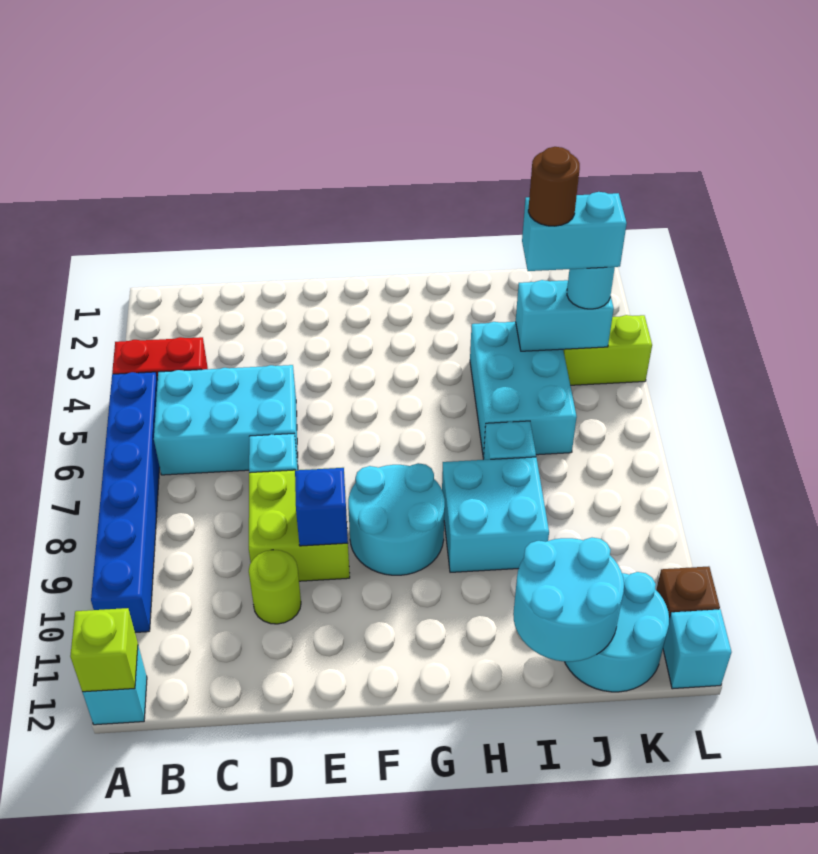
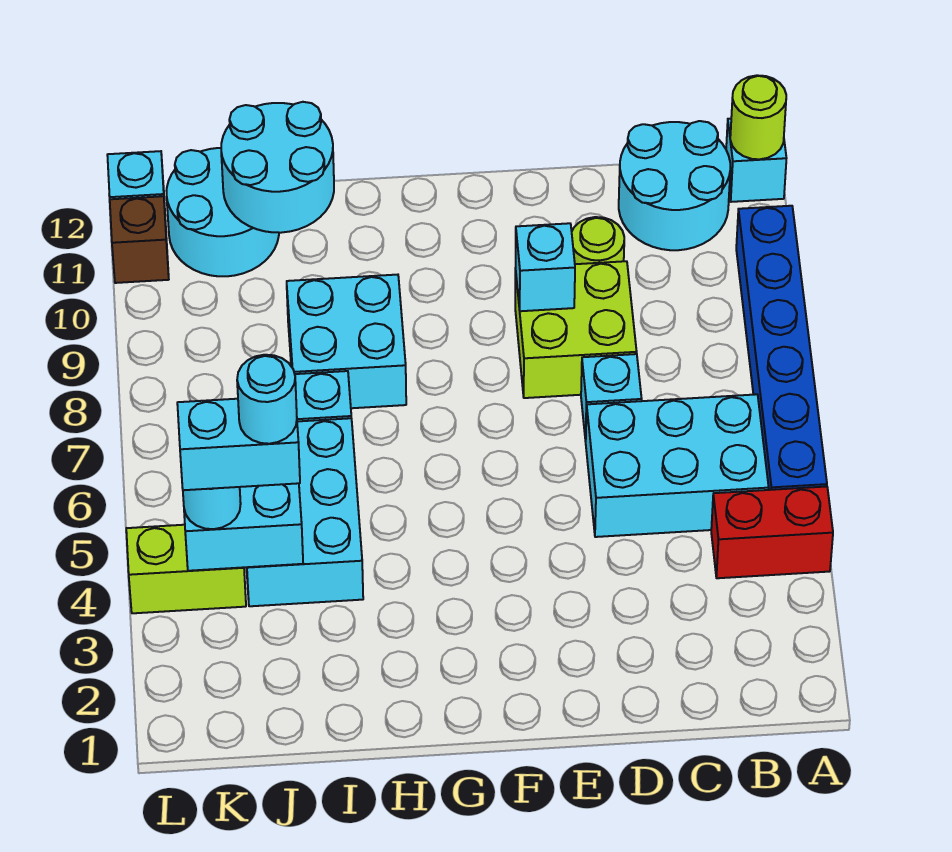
lime 1x1 brick [70,608,138,692] -> lime 1x1 round brick [730,75,786,159]
blue 1x1 brick [295,468,348,546] -> cyan 1x1 brick [516,223,575,311]
cyan 2x2 round brick [348,463,445,575] -> cyan 2x2 round brick moved to [619,121,730,250]
brown 1x1 round brick [528,147,580,226] -> cyan 1x1 round brick [237,355,297,444]

